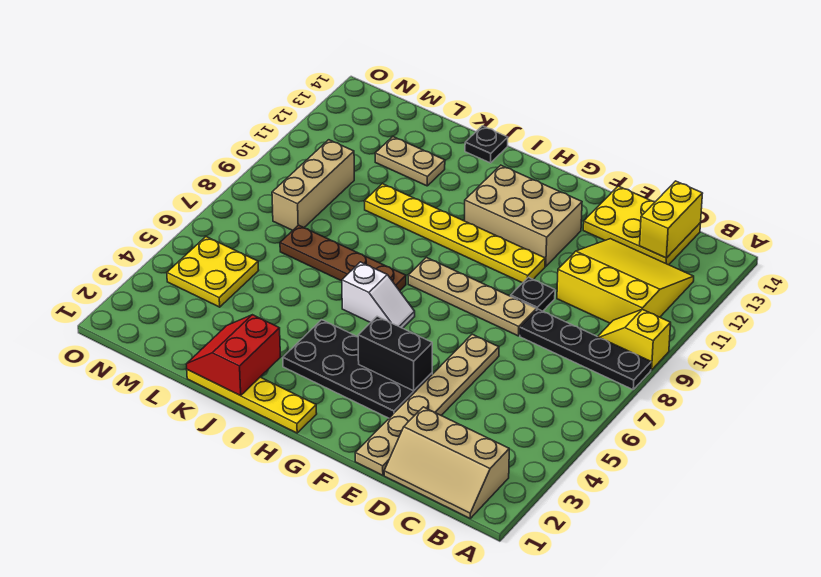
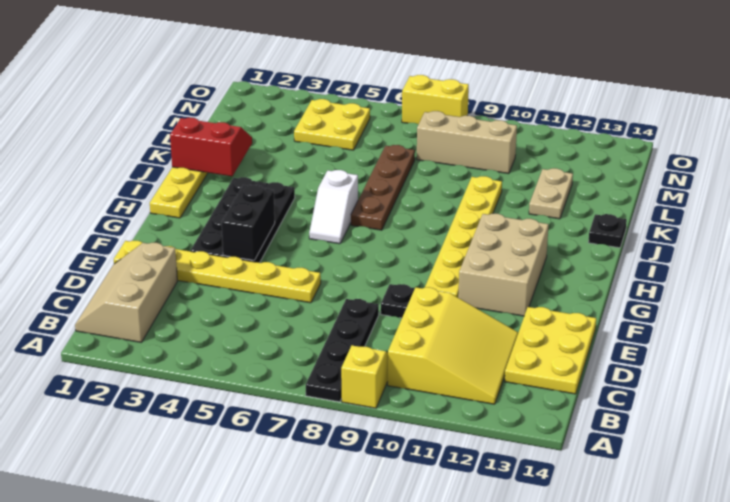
yellow 1x2 brick [640,181,703,258] -> yellow 1x2 brick moved to [402,75,469,124]
tan 1x6 plate [355,334,499,475] -> yellow 1x6 plate [114,241,321,303]
tan 1x4 plate [408,257,537,336] -> none

